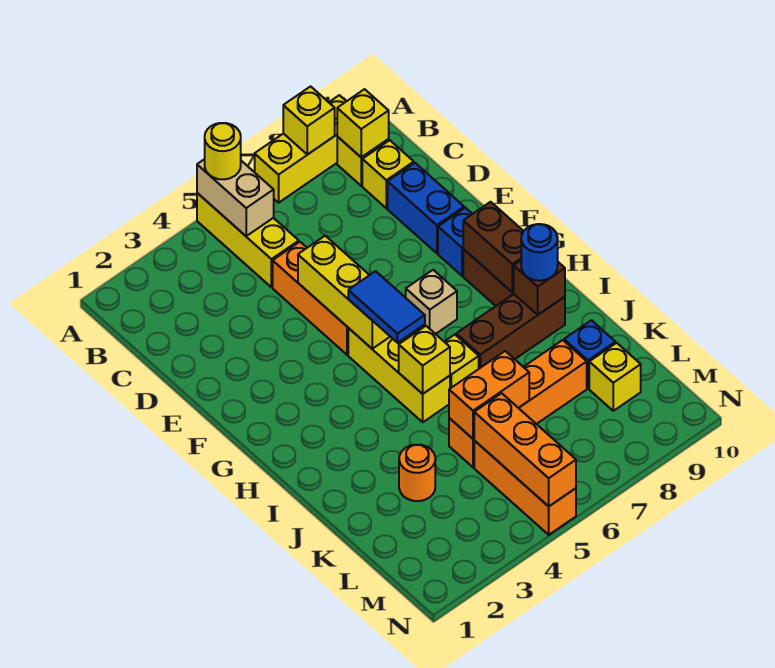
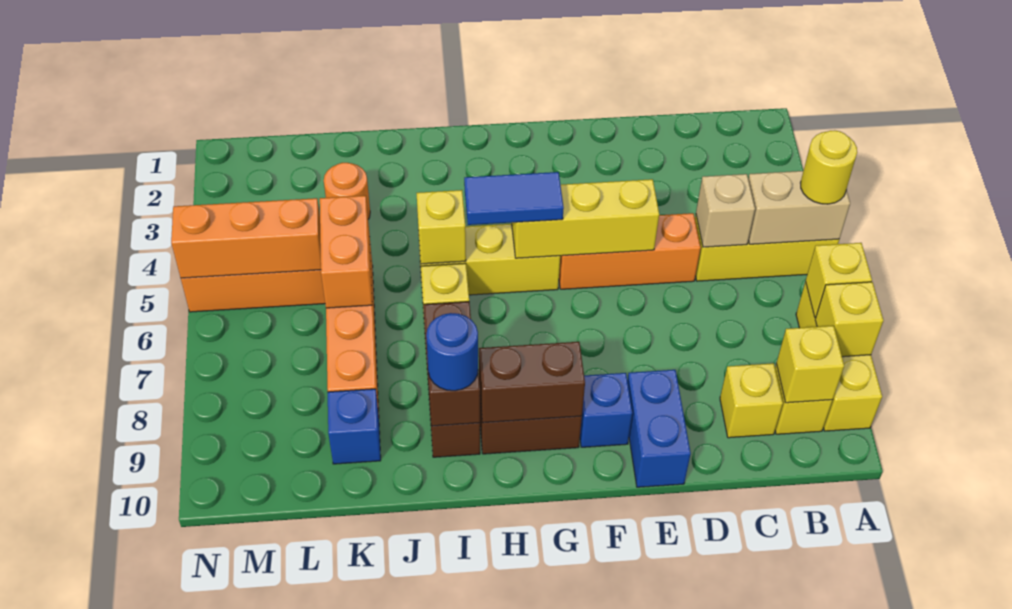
blue 1x2 brick [388,163,464,253] -> blue 1x2 brick turned to [627,370,691,487]
tan 1x1 brick [406,270,457,334] -> tan 1x1 brick moved to [696,174,755,247]
yellow 1x1 brick [589,343,641,411] -> yellow 1x1 brick moved to [805,243,872,318]

